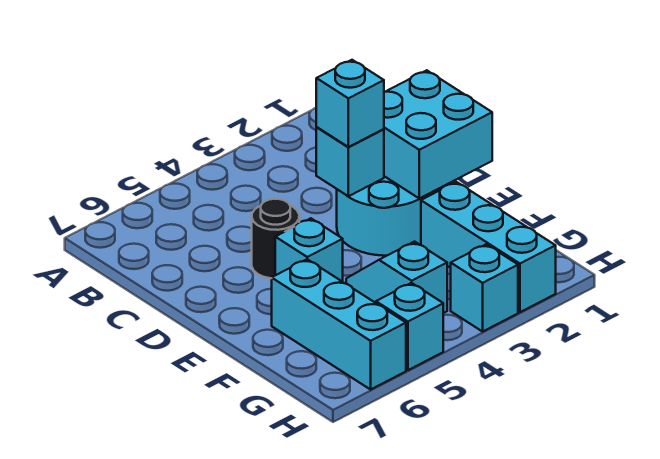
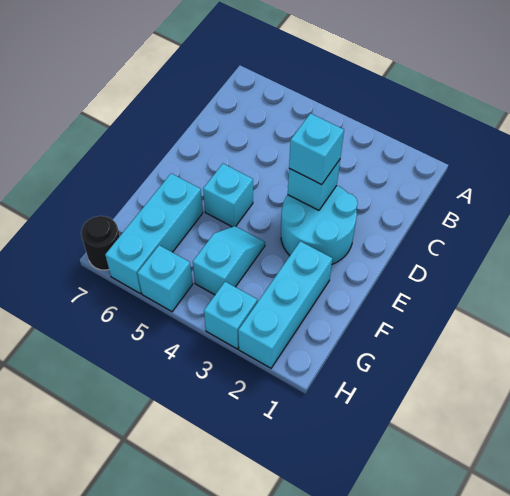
cyan 2x2 brick [384,70,492,199] -> none
black 1x1 round brick [252,199,299,278] -> black 1x1 round brick moved to [81,216,120,270]

